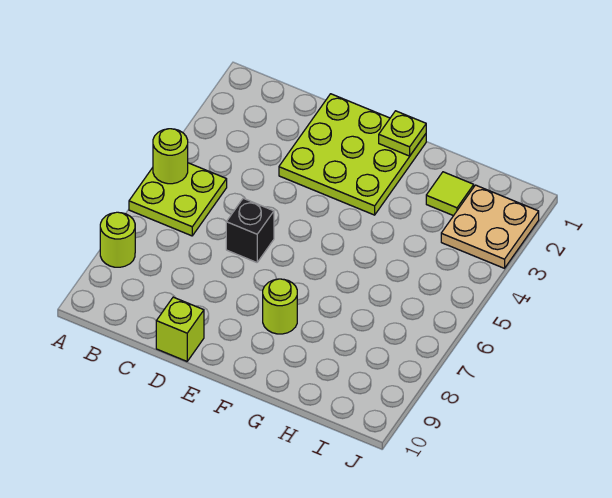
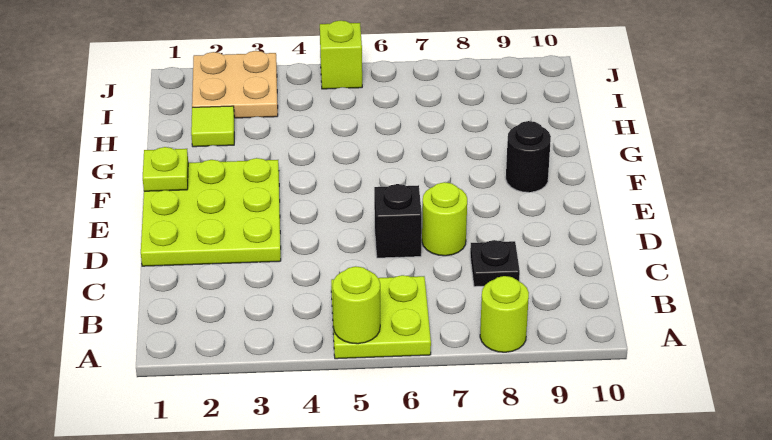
none -> black 1x1 plate [470,240,520,287]
lime 1x1 brick [156,297,204,361] -> lime 1x1 brick moved to [320,20,362,89]
lime 1x1 round brick [263,279,297,334] -> lime 1x1 round brick moved to [422,182,467,256]
none -> black 1x1 round brick [506,121,551,192]

